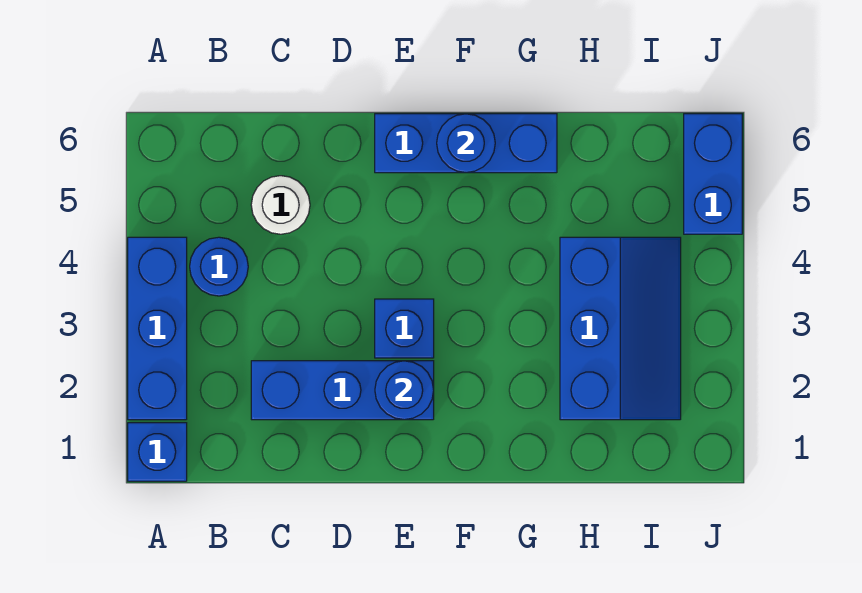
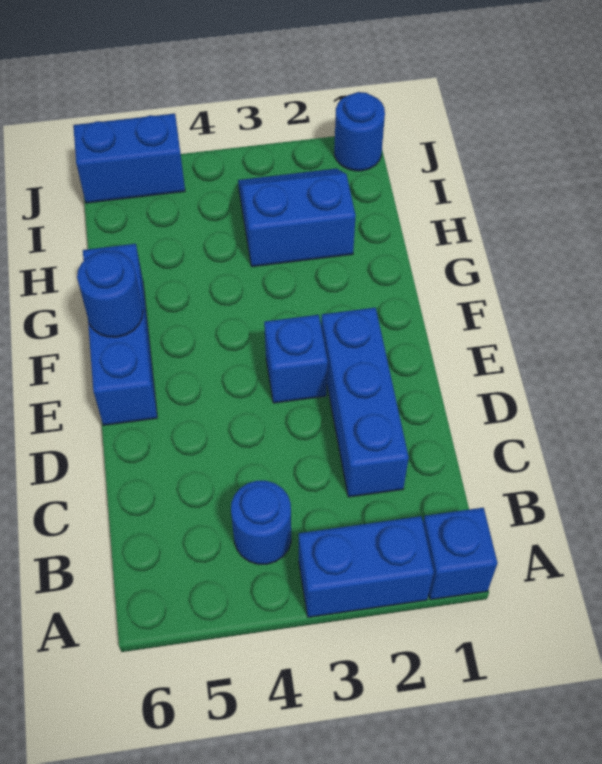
blue 1x3 brick [128,237,187,420] -> blue 1x2 brick [299,516,434,617]
white 1x1 round brick [251,176,310,234] -> none
blue 1x1 round brick [375,361,434,420] -> blue 1x1 round brick moved to [334,92,385,171]
blue 2x3 slope [560,237,681,420] -> blue 2x2 slope [238,168,356,267]

